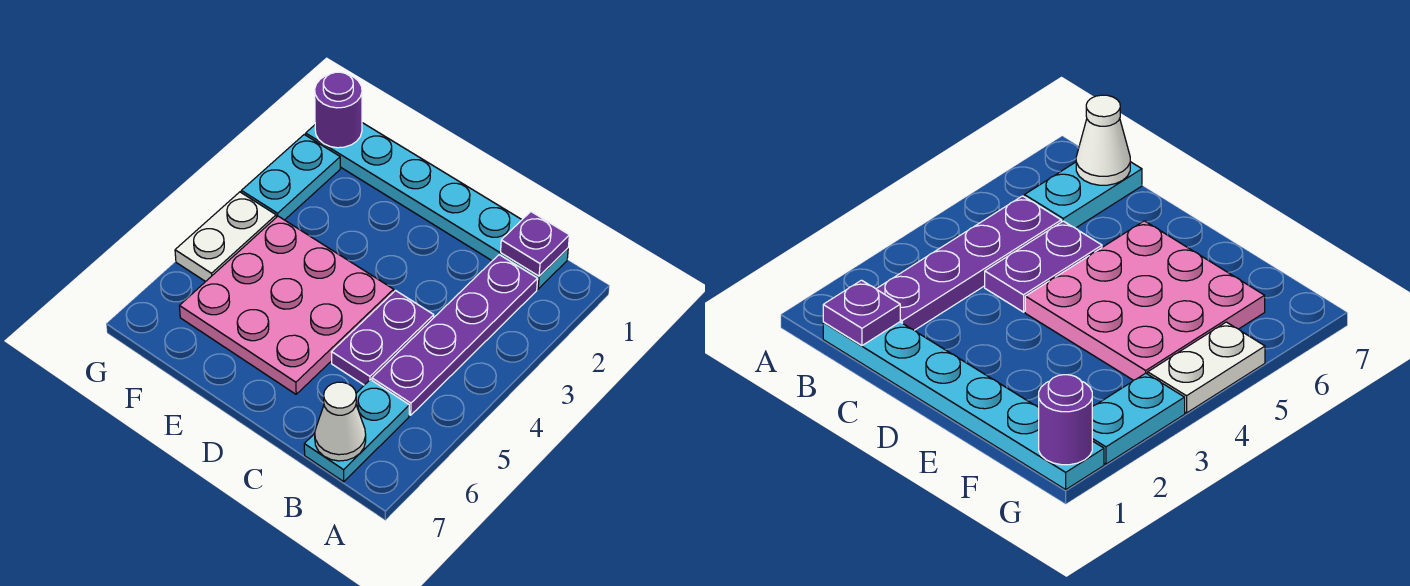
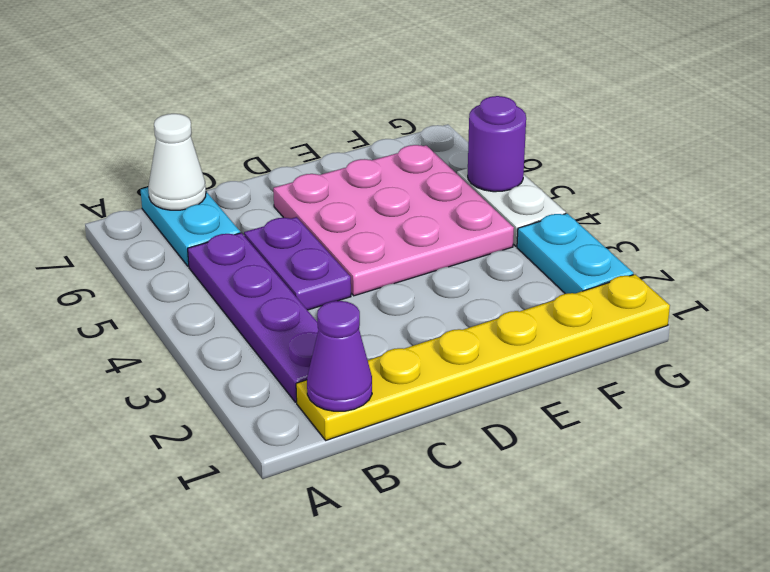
cyan 1x6 plate [306,123,568,289] -> yellow 1x6 plate [296,274,670,440]
purple 1x1 plate [501,212,569,276] -> purple 1x1 cone [307,301,372,411]
purple 1x1 round brick [315,72,362,148] -> purple 1x1 round brick moved to [468,96,526,192]

